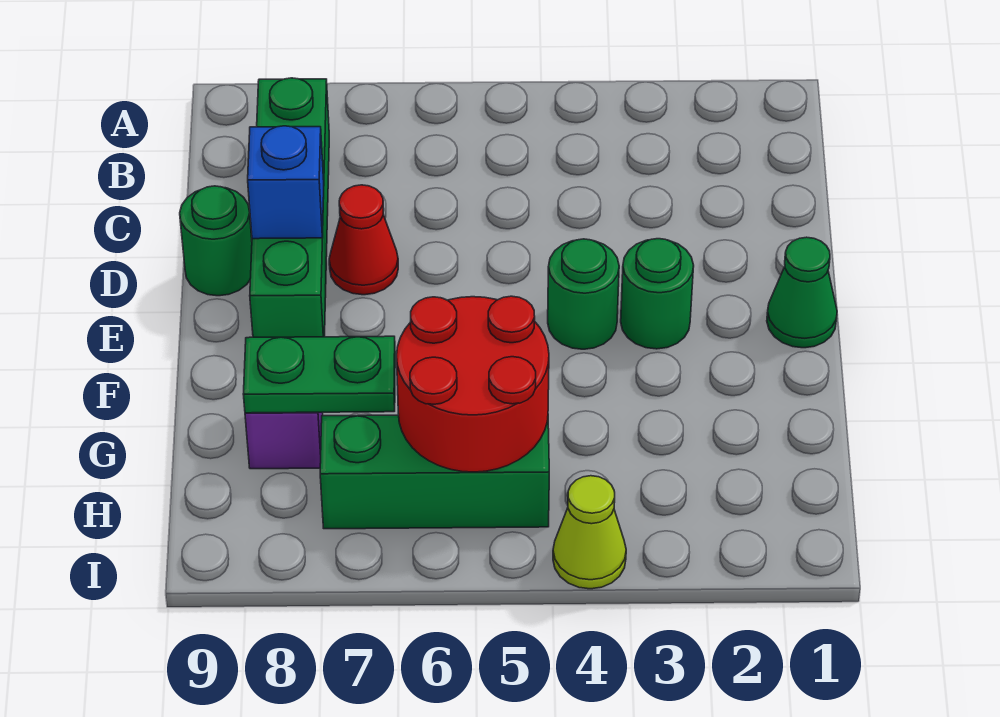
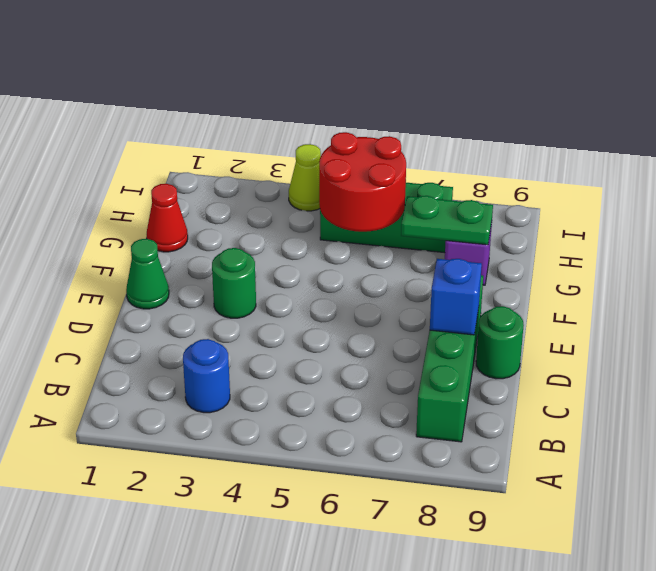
none -> blue 1x1 round brick [183,339,230,413]
red 1x1 cone [329,185,398,295] -> red 1x1 cone moved to [147,184,188,252]
green 1x1 round brick [548,239,619,349] -> none

